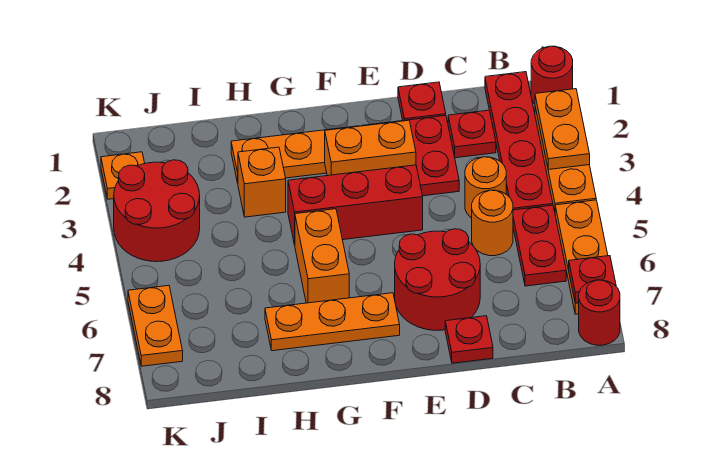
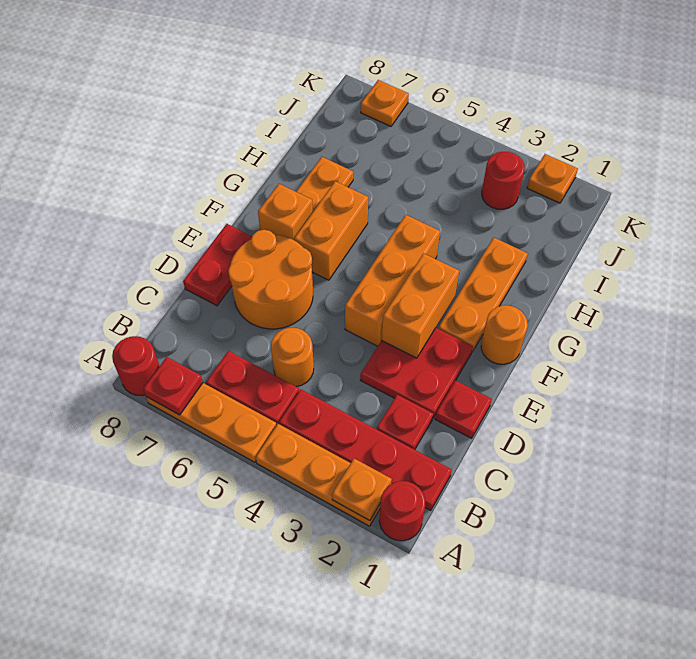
orange 1x2 plate [535,89,590,170] -> orange 1x1 plate [332,459,392,521]
orange 1x1 round brick [465,157,506,218] -> orange 1x1 round brick moved to [481,305,528,364]
red 2x2 round brick [395,229,480,330] -> orange 2x2 round brick [228,230,313,329]
red 1x1 plate [445,316,493,363] -> red 1x2 plate [183,224,252,306]
red 1x3 brick [288,165,423,245] -> orange 1x3 brick [345,215,440,346]
orange 1x2 brick [295,209,349,303] -> orange 1x2 brick turned to [294,181,368,280]
orange 1x1 brick [238,147,286,217] -> orange 1x1 brick moved to [258,184,313,240]
red 2x2 round brick [114,160,200,262] -> red 1x1 round brick [482,152,525,209]
orange 1x2 plate [128,285,183,366] -> orange 1x1 plate [361,80,409,126]

